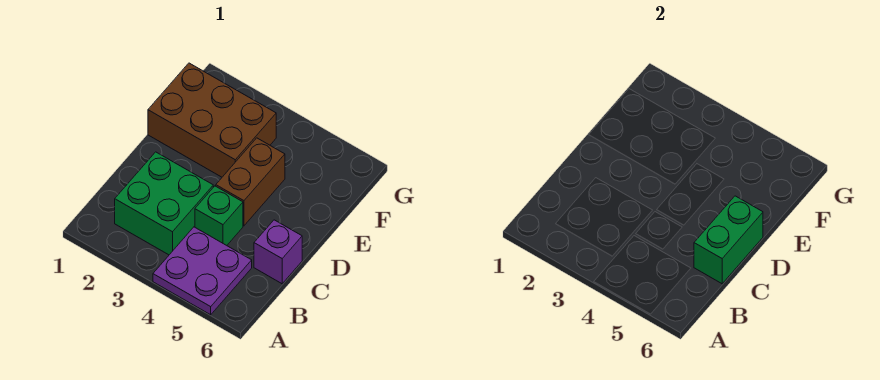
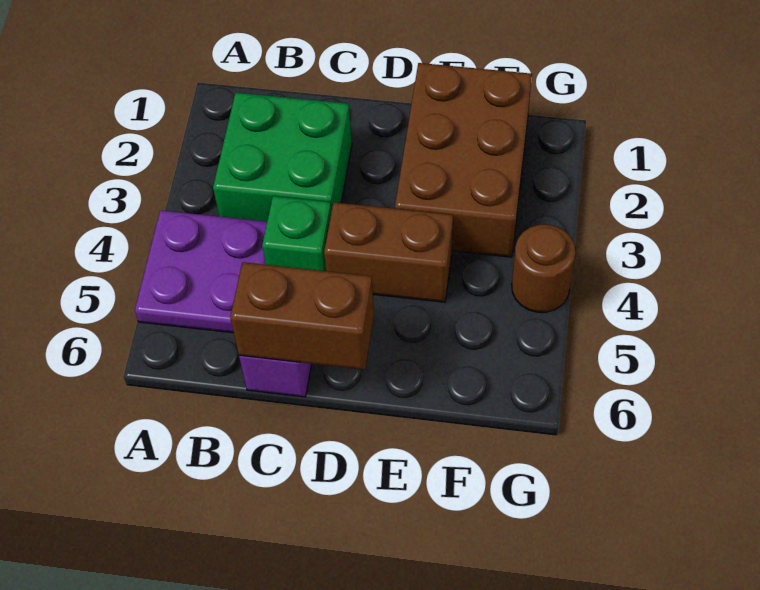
green 1x2 brick [694,196,763,284] -> brown 1x2 brick [230,262,374,370]
none -> brown 1x1 round brick [512,225,576,312]

